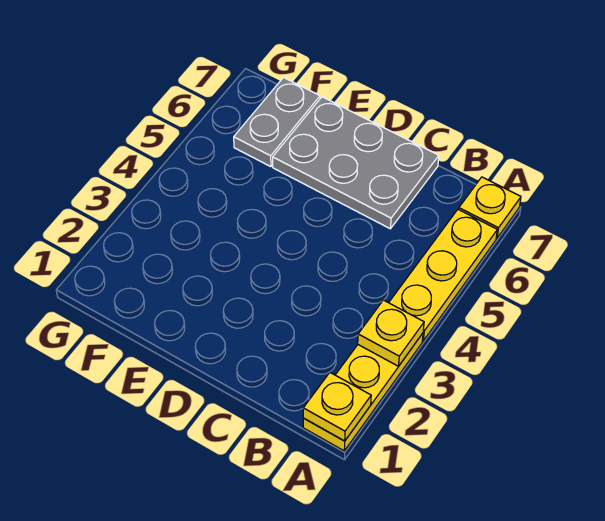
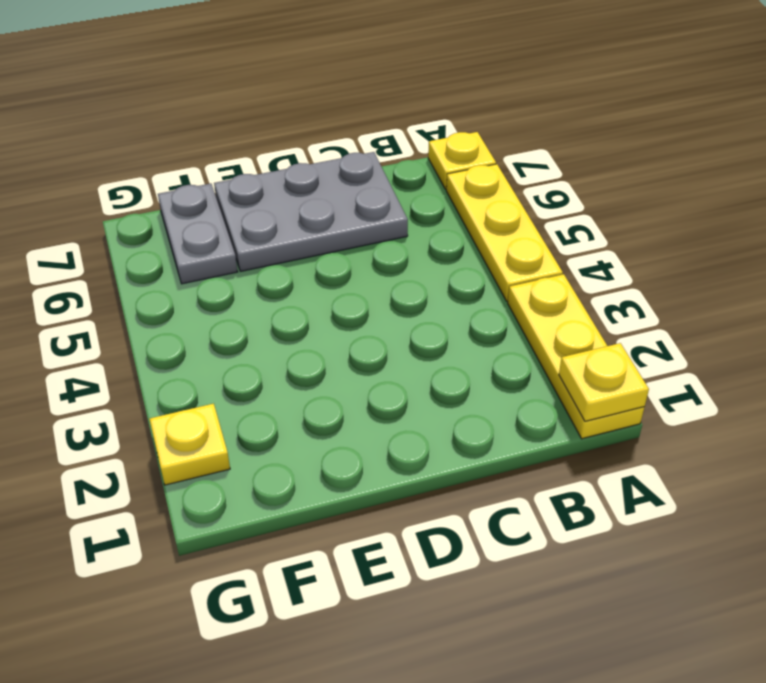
yellow 1x1 plate [358,300,424,366] -> yellow 1x1 plate moved to [150,404,230,485]

